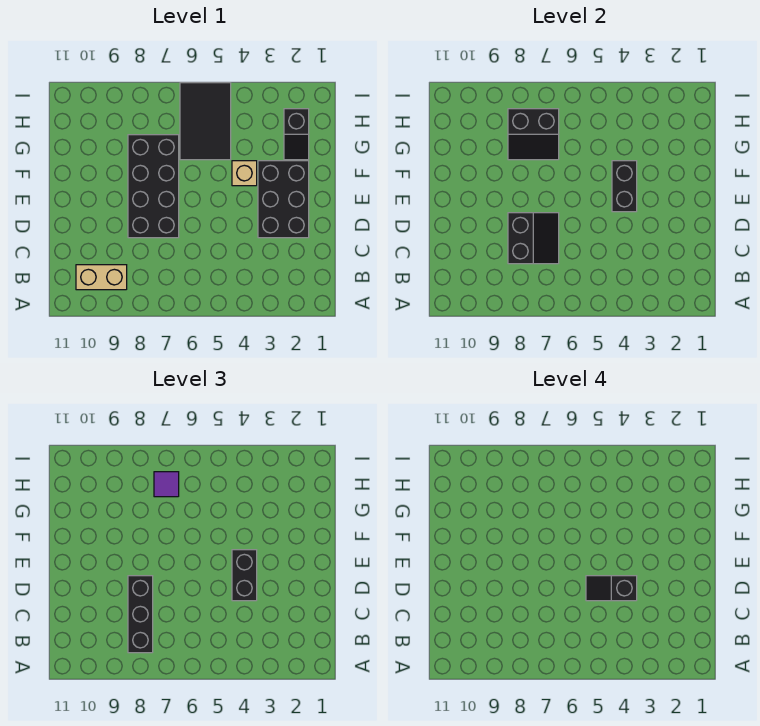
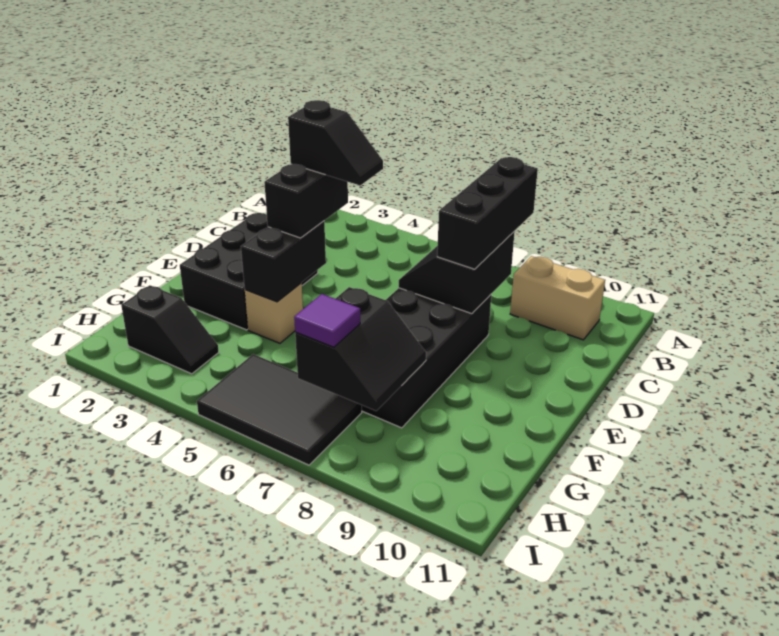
black 1x2 slope [284,109,309,160] -> black 1x2 slope turned to [121,285,219,374]
black 2x3 tile [180,83,231,160] -> black 2x3 tile turned to [197,354,362,465]
black 2x2 slope [508,109,559,160] -> black 2x2 slope turned to [295,287,426,411]

